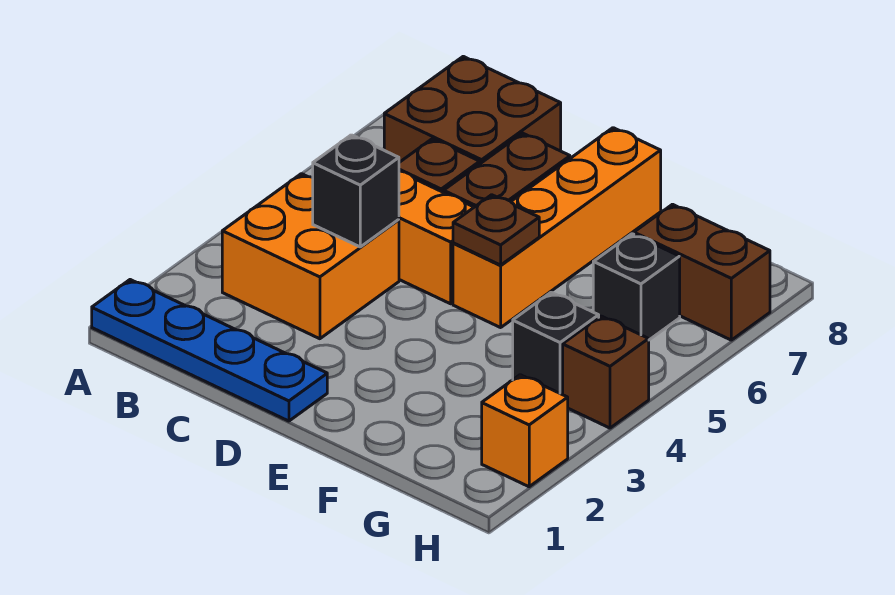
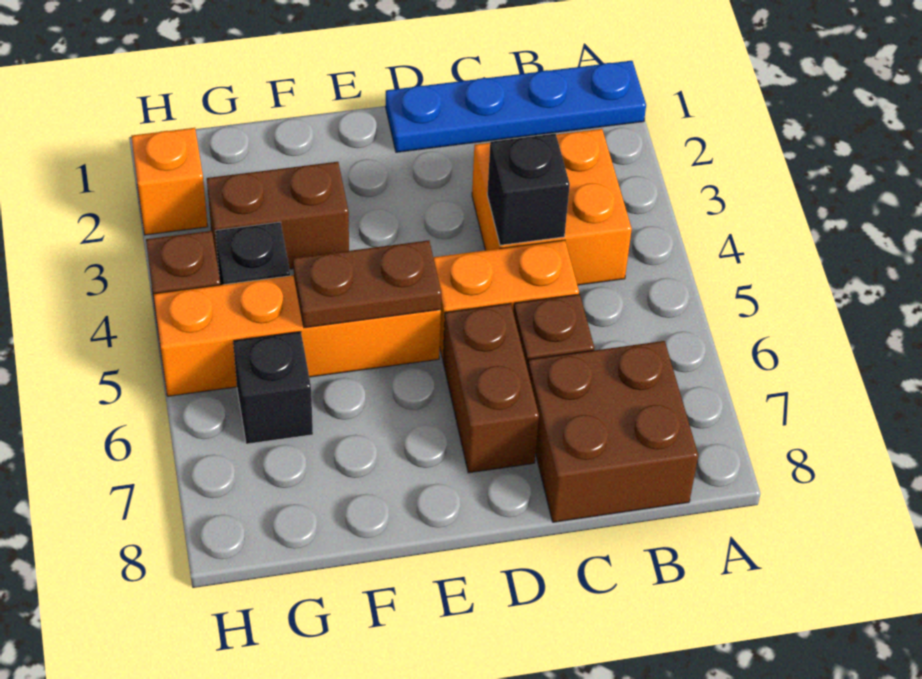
orange 1x4 brick [453,128,661,328] -> orange 1x4 brick turned to [154,275,441,396]
brown 1x1 plate [453,195,539,265] -> brown 1x2 plate [293,240,441,328]
brown 1x2 brick [634,204,770,340] -> brown 1x2 brick moved to [207,162,349,271]

